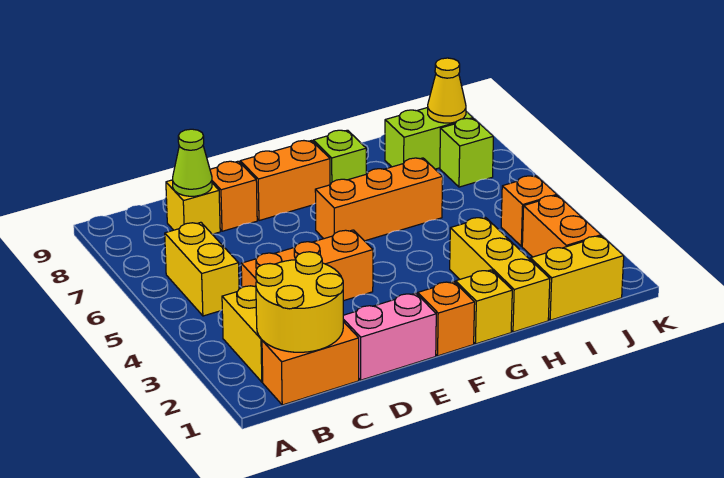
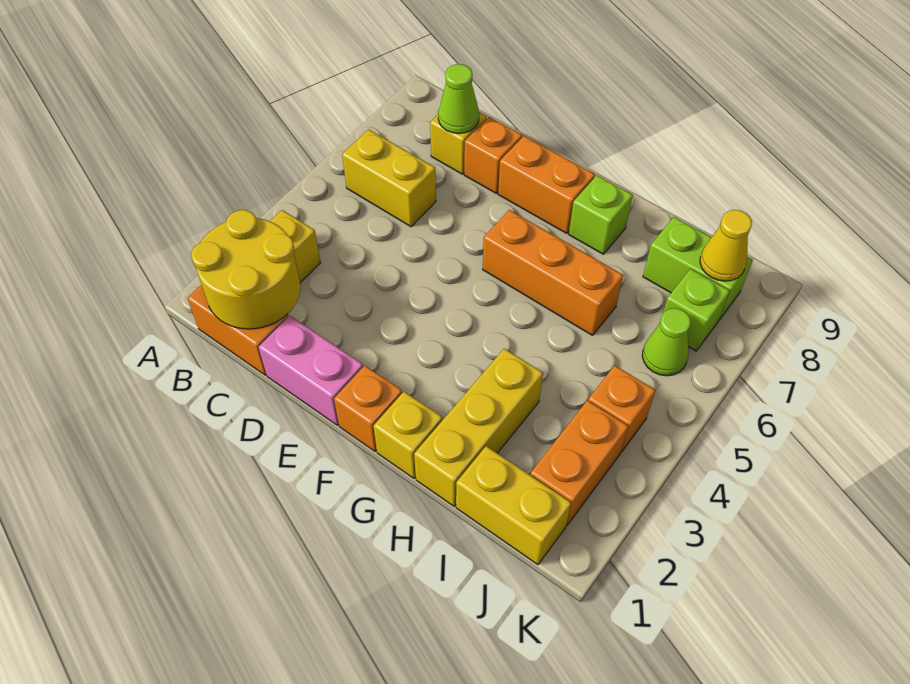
yellow 1x2 brick [165,222,239,316] -> yellow 1x2 brick turned to [342,130,436,227]
orange 1x3 brick [241,230,373,301] -> none
none -> lime 1x1 cone [642,308,691,376]

